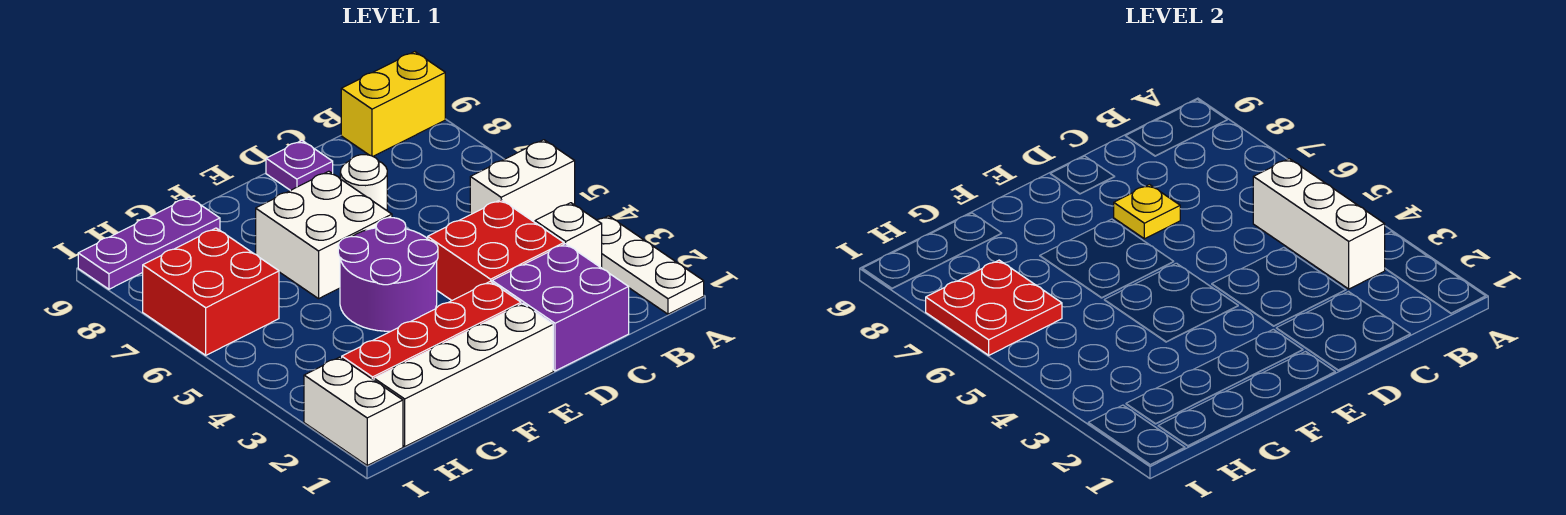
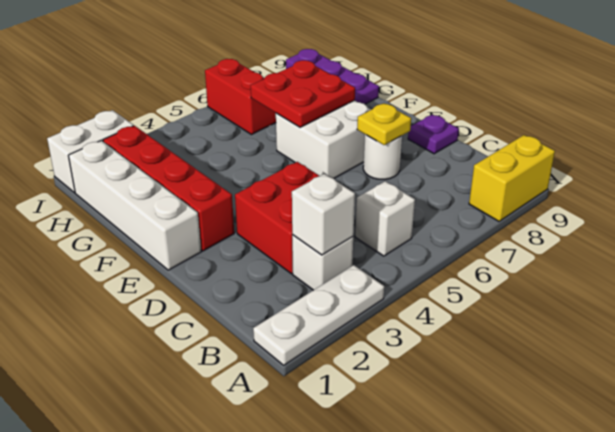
white 1x2 brick [470,140,575,222] -> white 1x1 brick [355,181,415,256]
yellow 1x2 brick [341,52,445,156] -> yellow 1x2 brick turned to [469,135,555,221]
white 1x3 brick [1253,159,1385,289] -> white 1x1 brick [292,174,355,255]
purple 2x2 brick [492,244,629,371] -> none
purple 2x2 round brick [338,218,438,331] -> none
red 2x2 brick [143,228,279,355] -> red 1x2 brick [205,59,276,135]
red 2x2 plate [926,260,1062,355] -> red 2x2 plate moved to [251,60,355,127]

